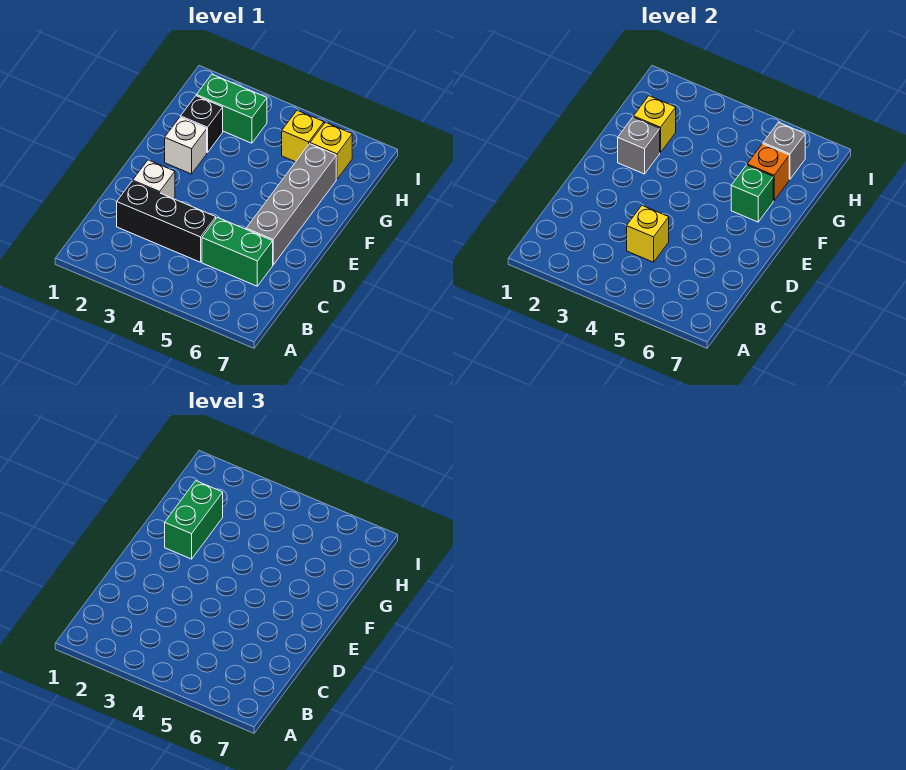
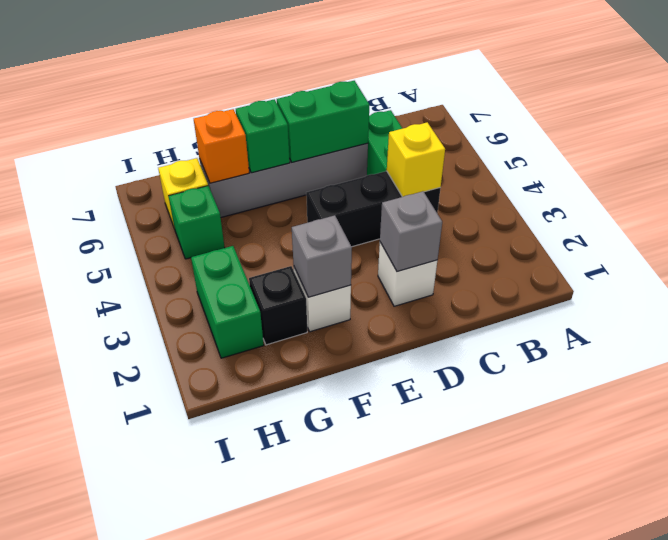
black 1x3 brick [117,181,216,262] -> black 1x3 brick turned to [306,171,440,247]
green 1x2 brick [165,481,223,559] -> green 1x2 brick moved to [277,81,369,162]
yellow 1x1 brick [634,96,676,153] -> none
yellow 1x1 brick [282,110,324,162] -> green 1x1 brick [168,186,225,259]
grey 1x1 brick [763,122,805,179] -> grey 1x1 brick moved to [380,191,442,272]

